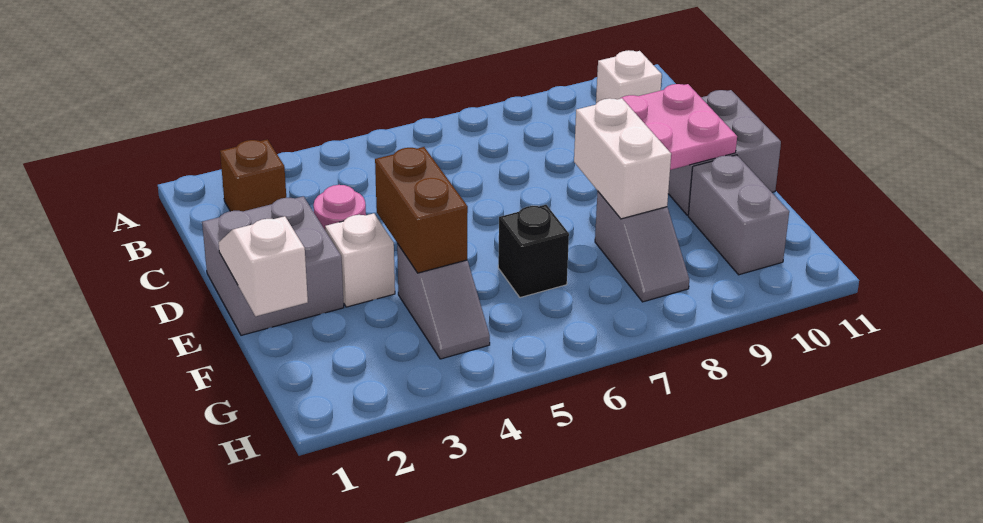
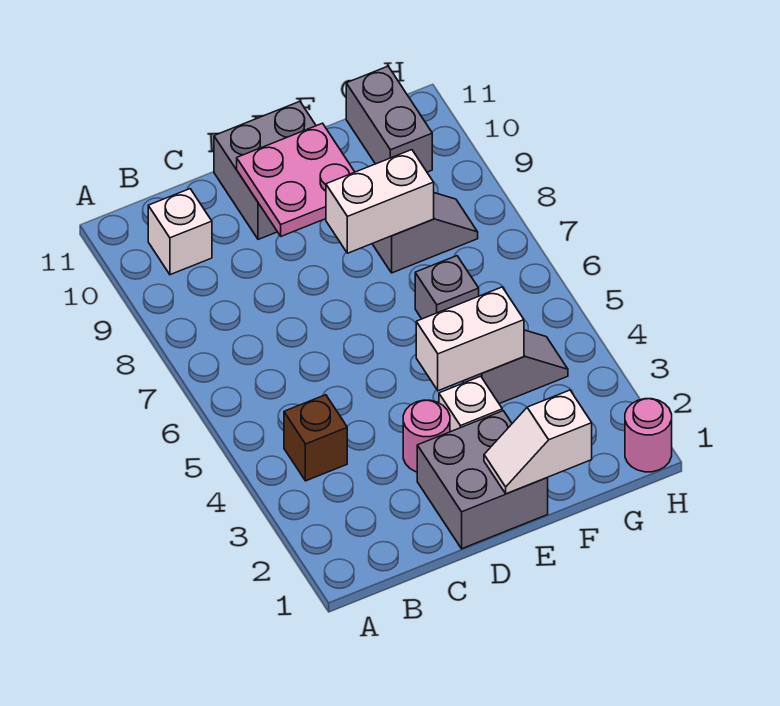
brown 1x1 brick [220,139,286,211] -> brown 1x1 brick moved to [284,395,347,481]
brown 1x2 brick [375,147,468,273] -> white 1x2 brick [416,287,524,391]
black 1x1 brick [498,205,569,298] -> grey 1x1 brick [415,256,479,319]
grey 1x2 brick [688,155,789,275] -> grey 1x2 brick turned to [346,66,432,172]
none -> pink 1x1 round brick [625,399,672,472]

